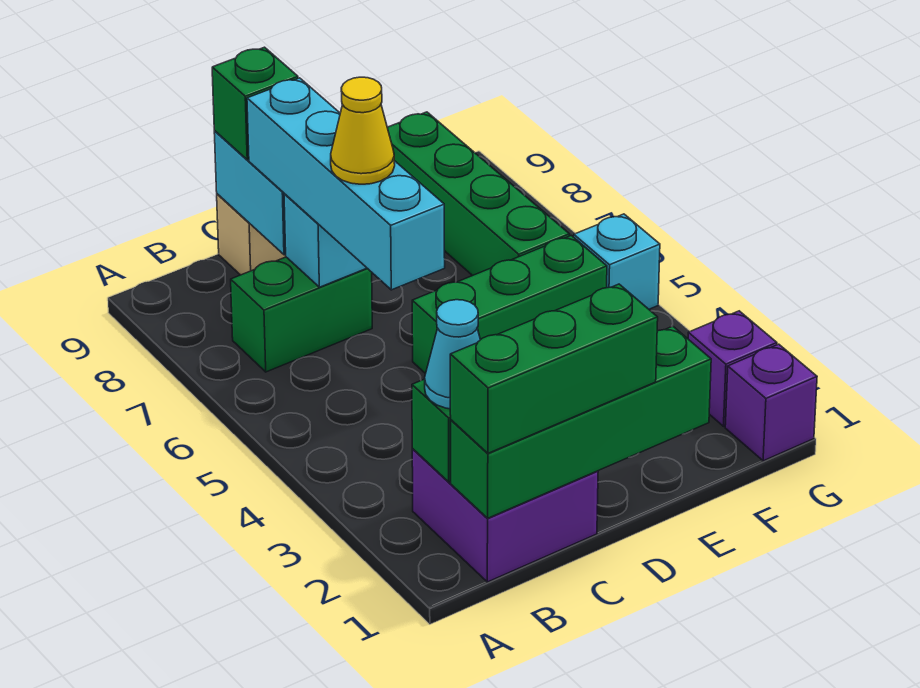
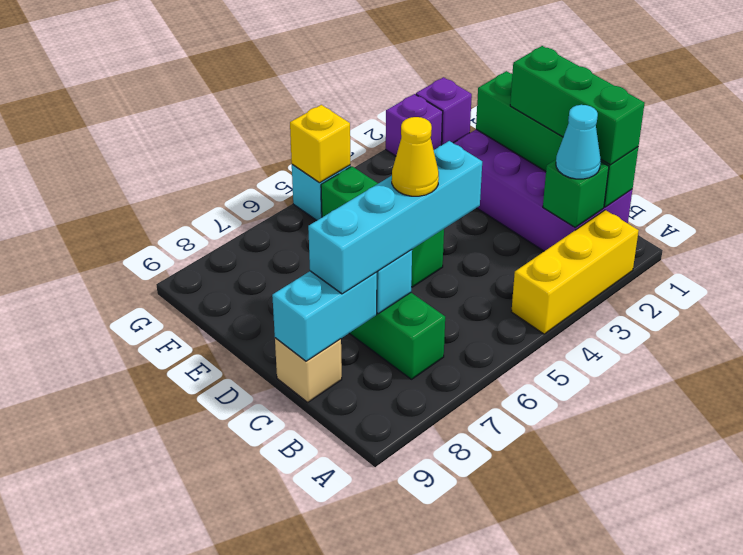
none -> yellow 1x3 brick [511,210,639,334]
purple 2x2 brick [412,449,598,582] -> purple 2x4 brick [454,129,633,251]
green 1x1 brick [212,47,298,160] -> none
green 1x4 brick [387,112,570,276] -> none
none -> yellow 1x1 brick [290,105,350,183]

